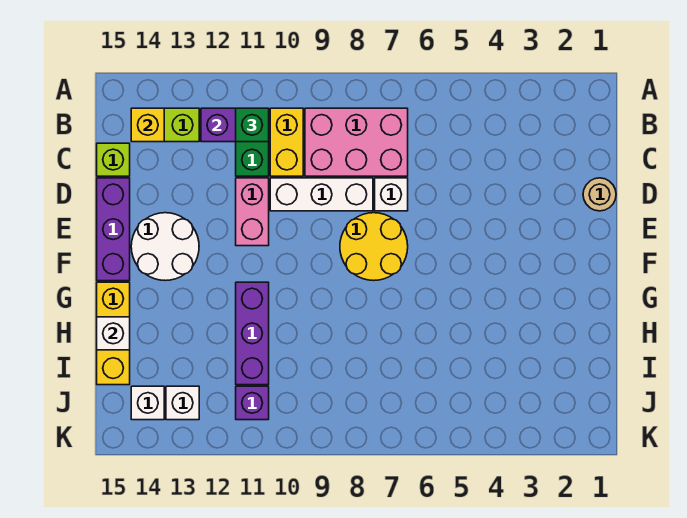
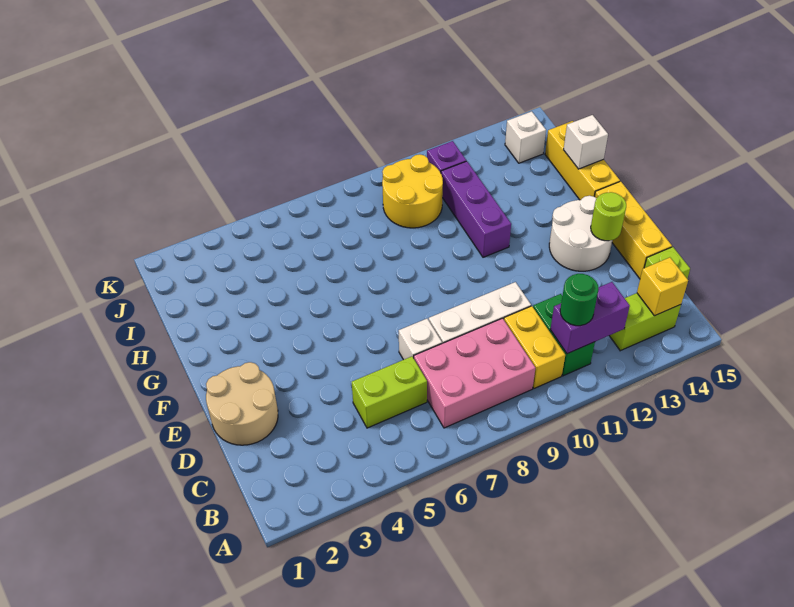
green 1x1 brick [236,108,269,142] -> green 1x1 round brick [560,274,599,326]
none -> lime 1x2 brick [352,356,427,428]
tan 1x1 round brick [583,178,616,211] -> tan 2x2 round brick [206,362,278,445]
pink 1x2 brick [236,178,269,246] -> none
purple 1x3 brick [97,178,130,281] -> yellow 1x3 brick [595,181,672,279]
yellow 2x2 round brick [340,213,408,281] -> yellow 2x2 round brick moved to [382,154,443,228]
none -> lime 1x1 round brick [591,192,626,241]
white 1x1 brick [166,386,199,420] -> none

